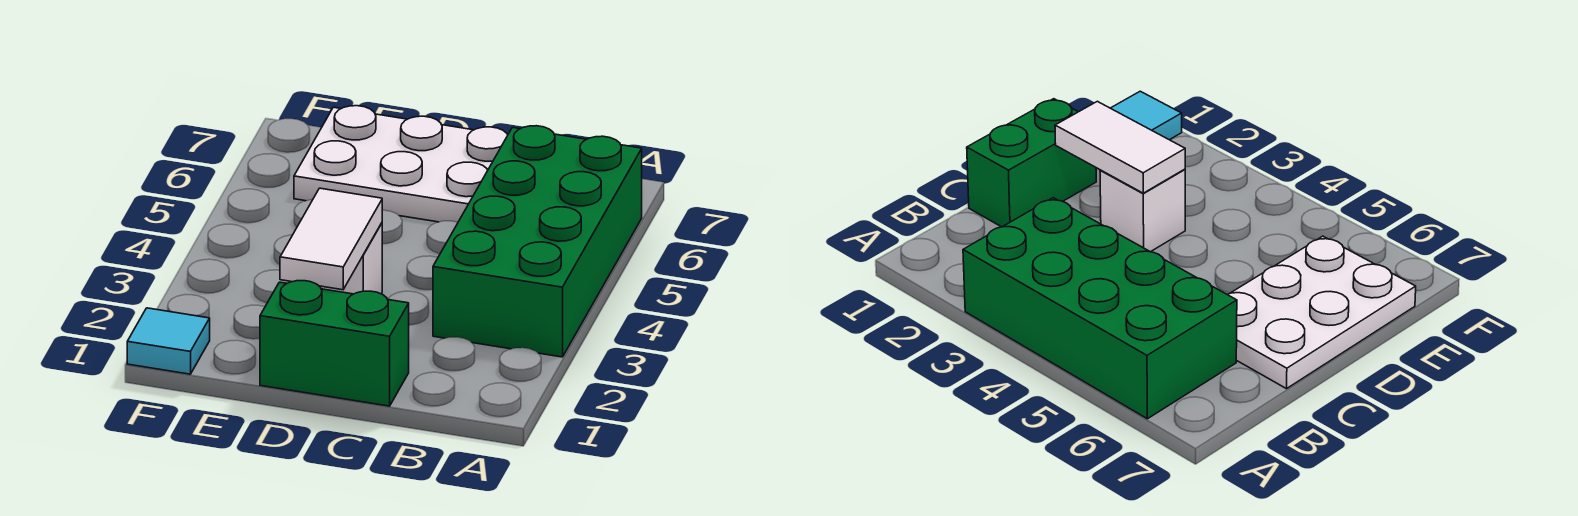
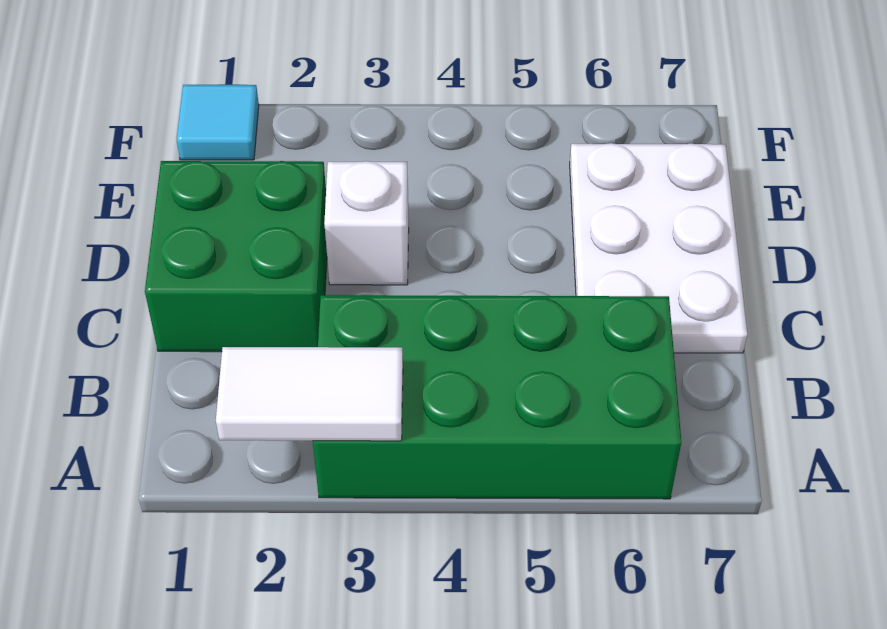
green 1x2 brick [260,281,409,406] -> green 2x2 brick [145,161,327,352]
white 1x2 tile [280,188,382,290] -> white 1x2 tile moved to [216,347,403,441]

